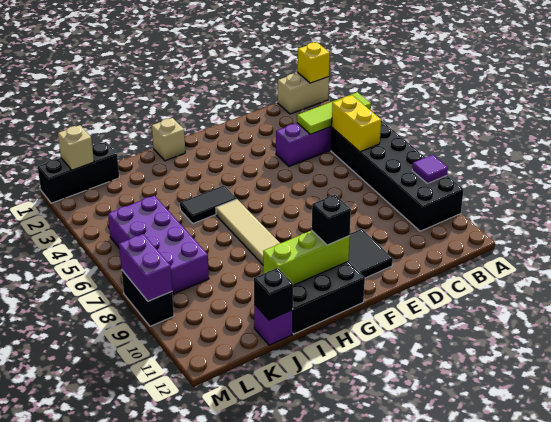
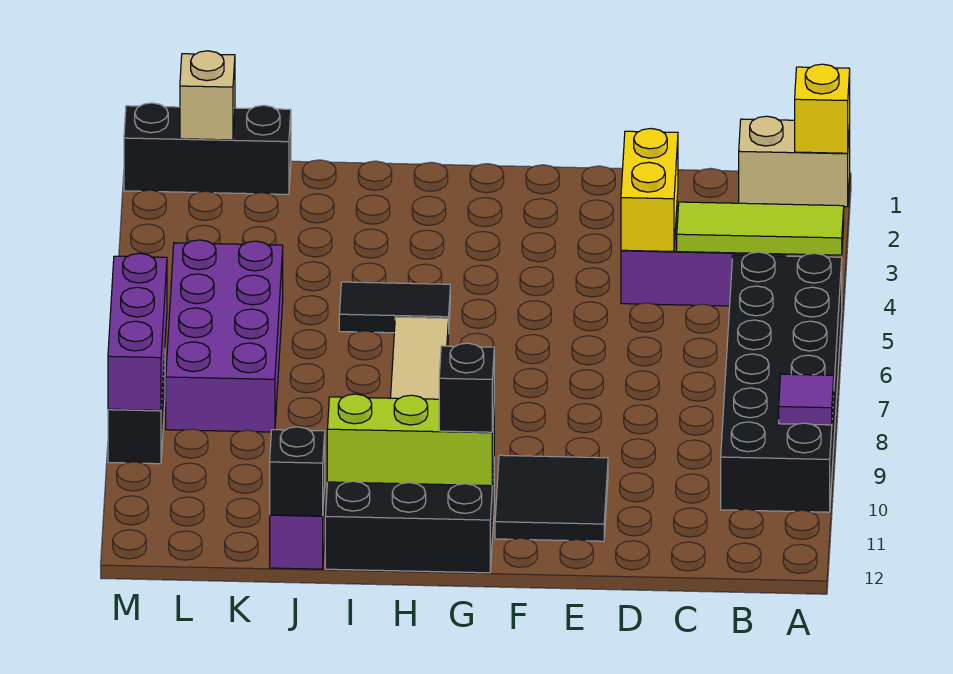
yellow 1x2 brick [331,95,381,152] -> yellow 1x2 brick moved to [621,129,678,252]
tan 1x1 brick [152,118,185,161] -> none
purple 1x2 brick [119,234,172,301] -> purple 1x3 brick [108,253,167,410]

